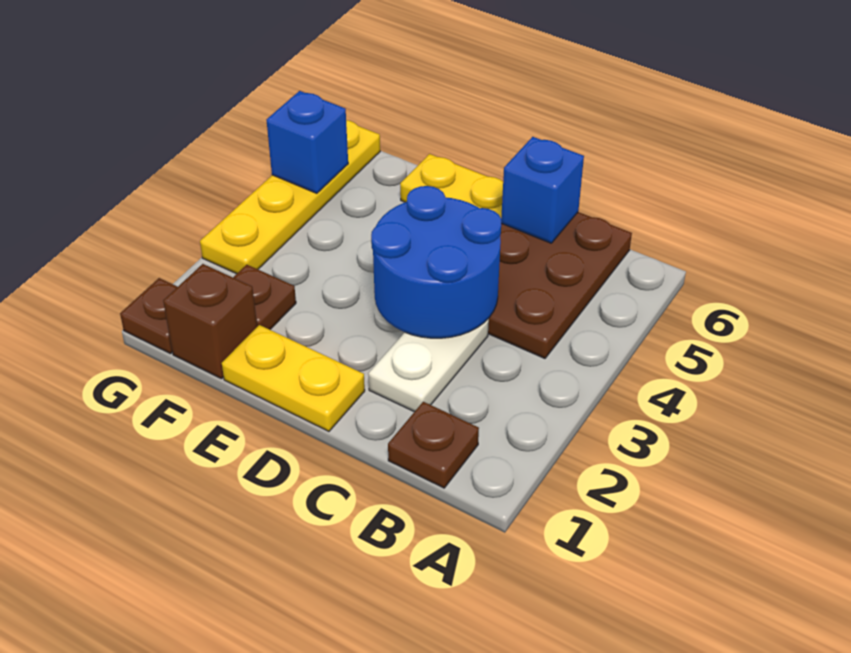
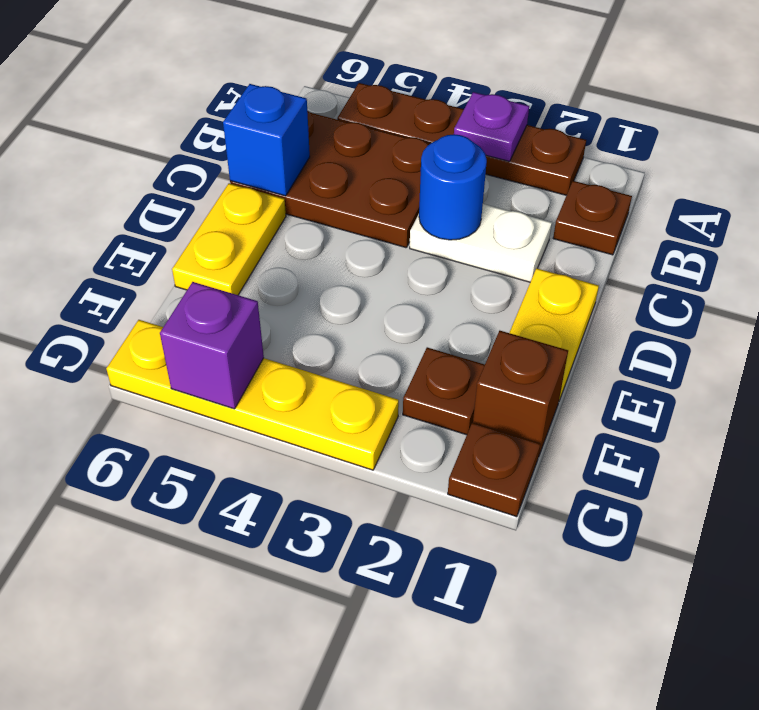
none -> brown 1x4 plate [337,83,586,195]
none -> purple 1x1 plate [454,92,529,161]
blue 2x2 round brick [371,186,501,338] -> blue 1x1 round brick [419,134,487,240]
blue 1x1 brick [267,91,348,193] -> purple 1x1 brick [160,282,264,409]

